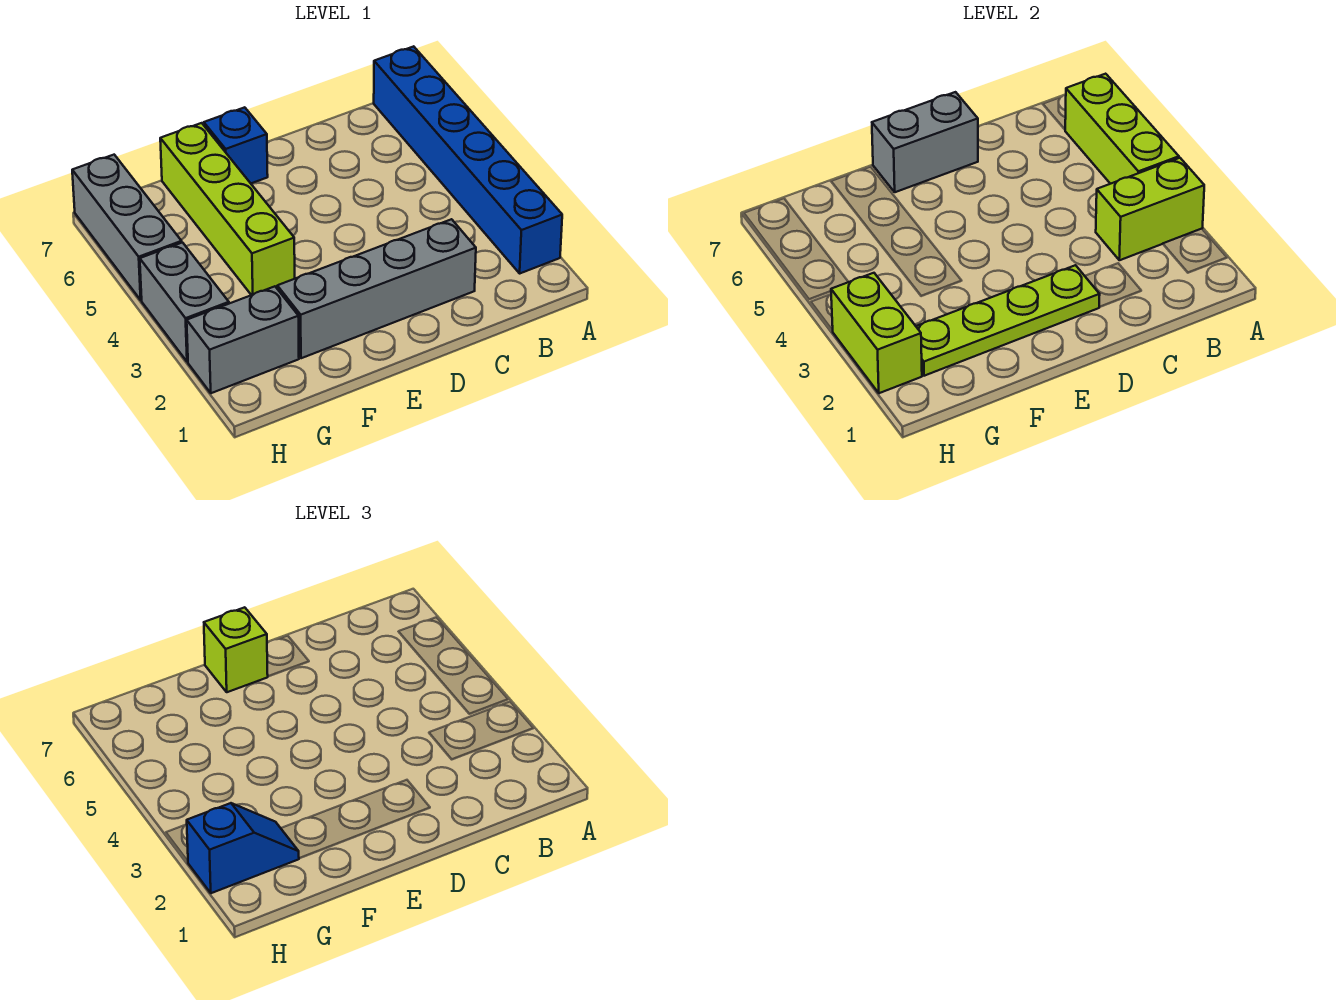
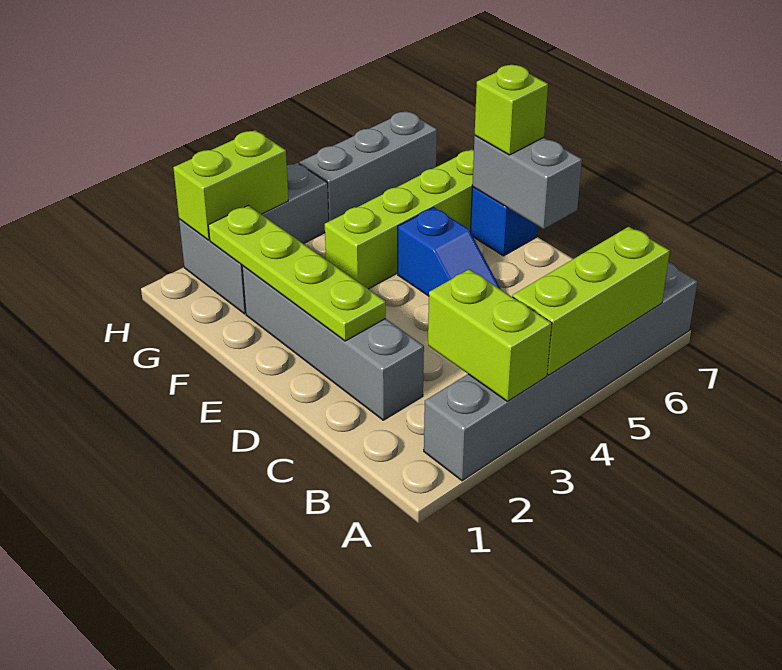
blue 1x6 brick [374,46,562,273] -> grey 1x6 brick [424,262,697,481]
blue 1x2 slope [187,803,299,893] -> blue 1x2 slope moved to [398,207,500,296]

